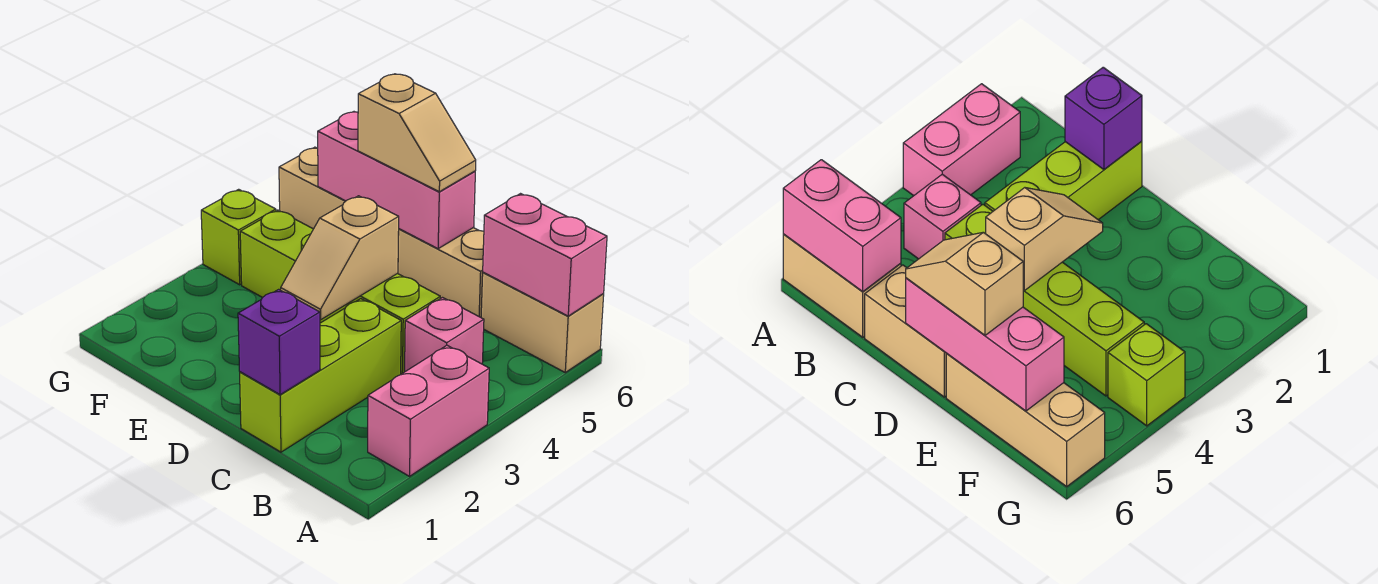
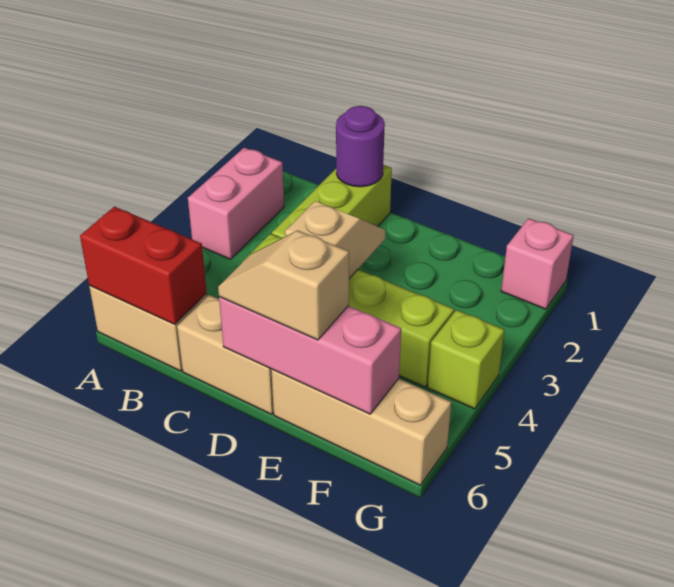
pink 1x2 brick [483,194,607,316] -> red 1x2 brick [80,207,207,324]
pink 1x1 brick [405,298,484,372] -> pink 1x1 brick moved to [501,218,574,309]
purple 1x1 brick [238,289,320,395] -> purple 1x1 round brick [336,106,385,187]

